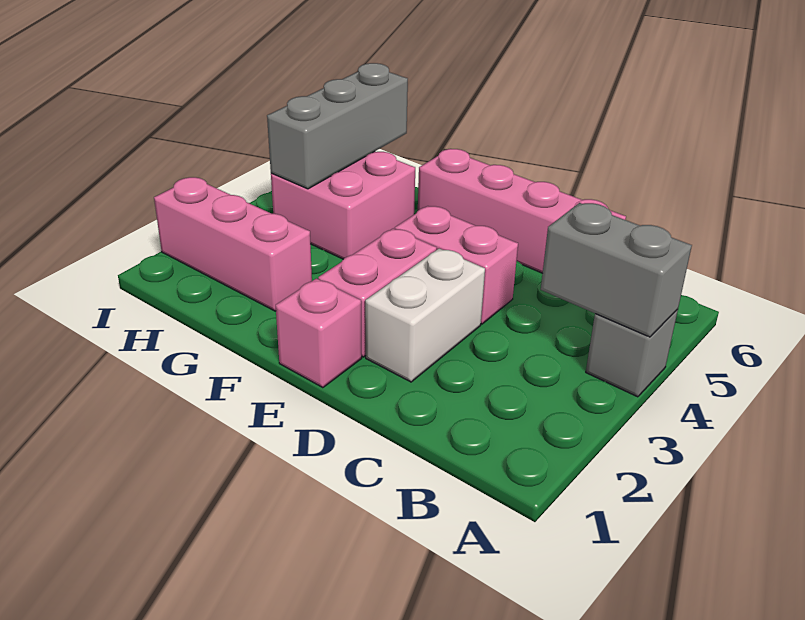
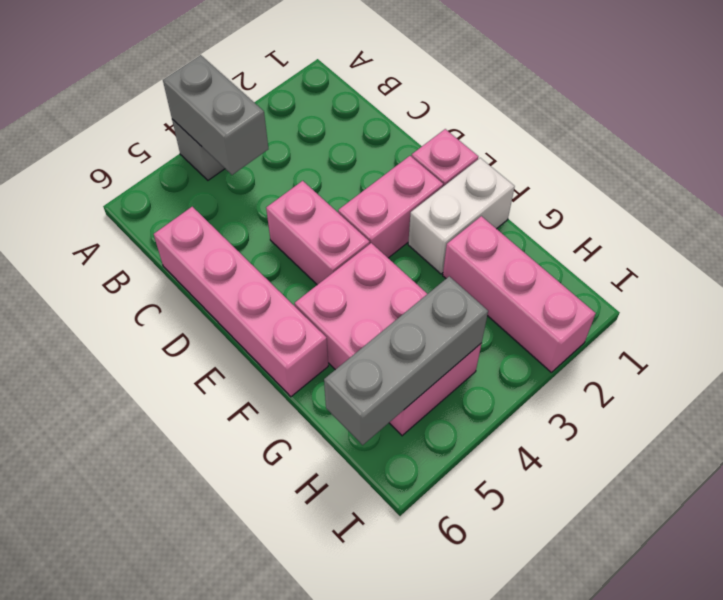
white 1x2 brick [365,249,485,382] -> white 1x2 brick moved to [408,158,515,274]
pink 2x2 brick [271,151,415,259] -> pink 2x3 brick [295,243,482,436]

